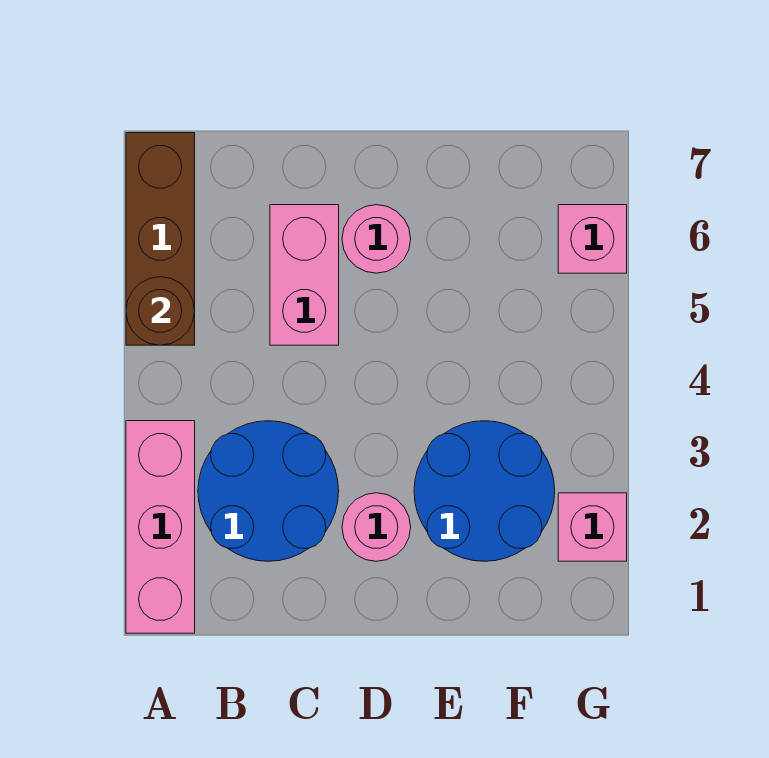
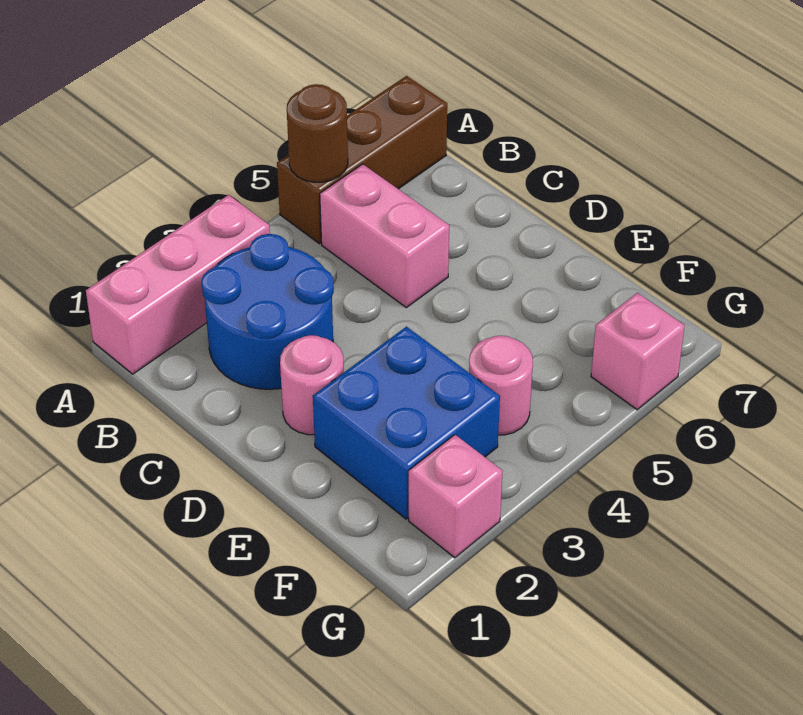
pink 1x2 brick [270,205,339,345] -> pink 1x2 brick turned to [320,164,449,308]
pink 1x1 round brick [342,205,411,273] -> pink 1x1 round brick moved to [469,336,533,435]
blue 2x2 round brick [414,421,555,561] -> blue 2x2 brick [313,327,500,519]

